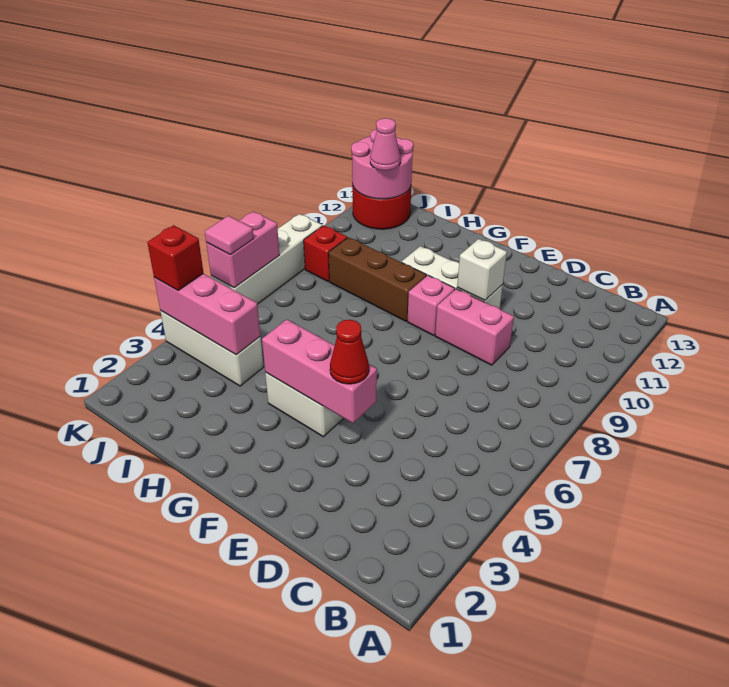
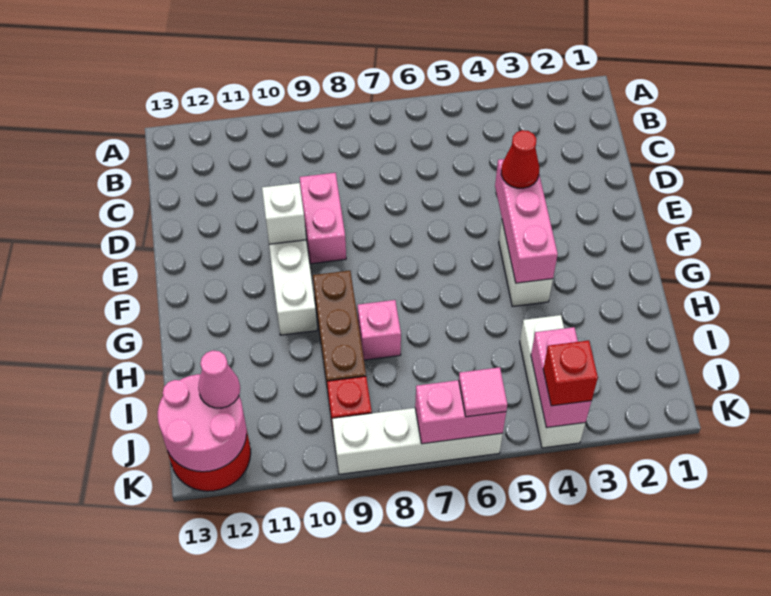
pink 1x1 brick [408,275,455,335] -> pink 1x1 brick moved to [358,300,401,360]
pink 1x3 brick [154,274,260,355] -> pink 1x2 brick [531,327,591,428]

